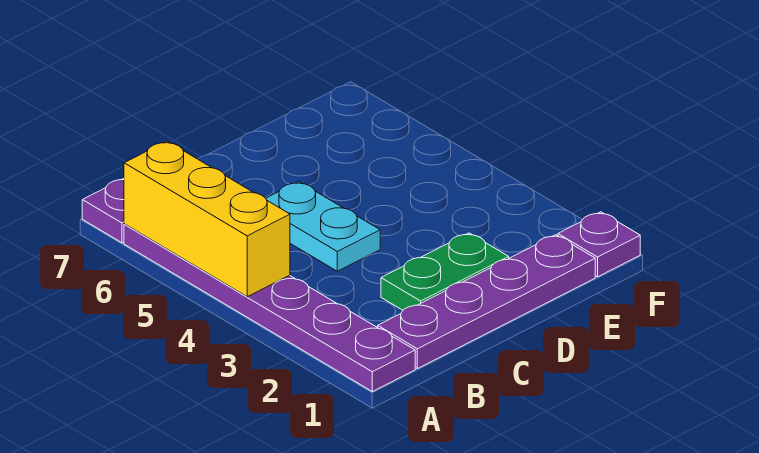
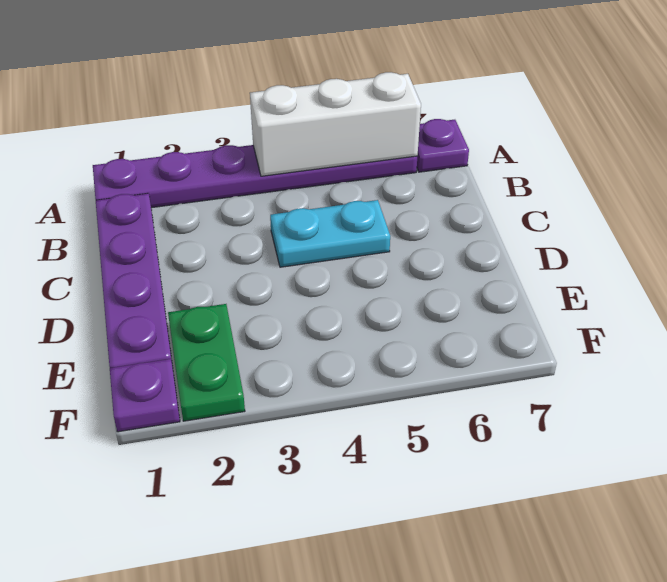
yellow 1x3 brick [124,141,290,297] -> white 1x3 brick [250,72,421,176]
green 1x2 plate [381,233,509,310] -> green 1x2 plate moved to [168,304,245,421]

